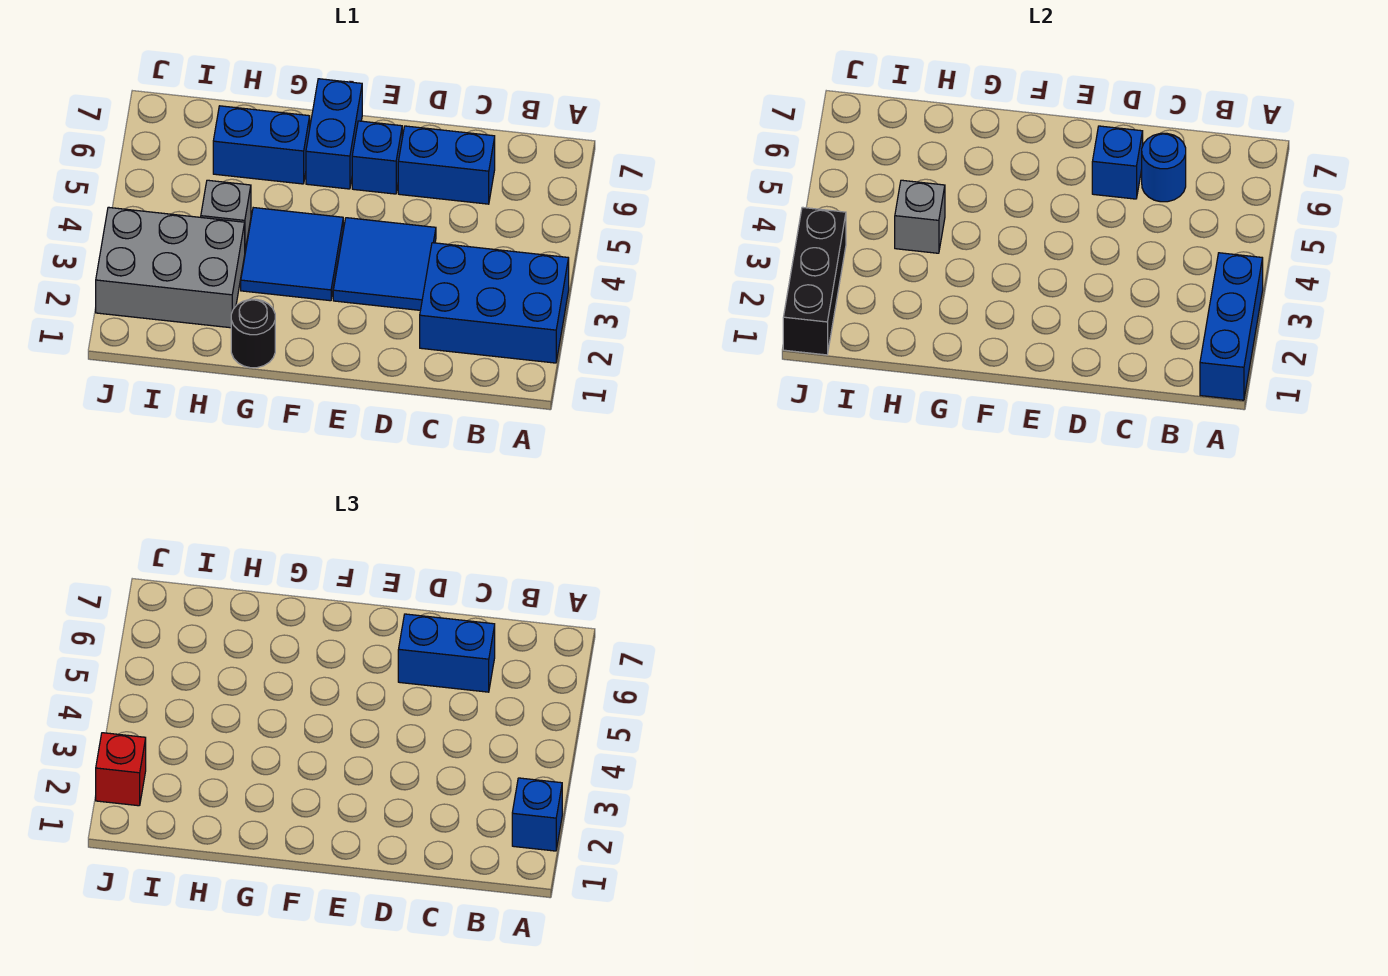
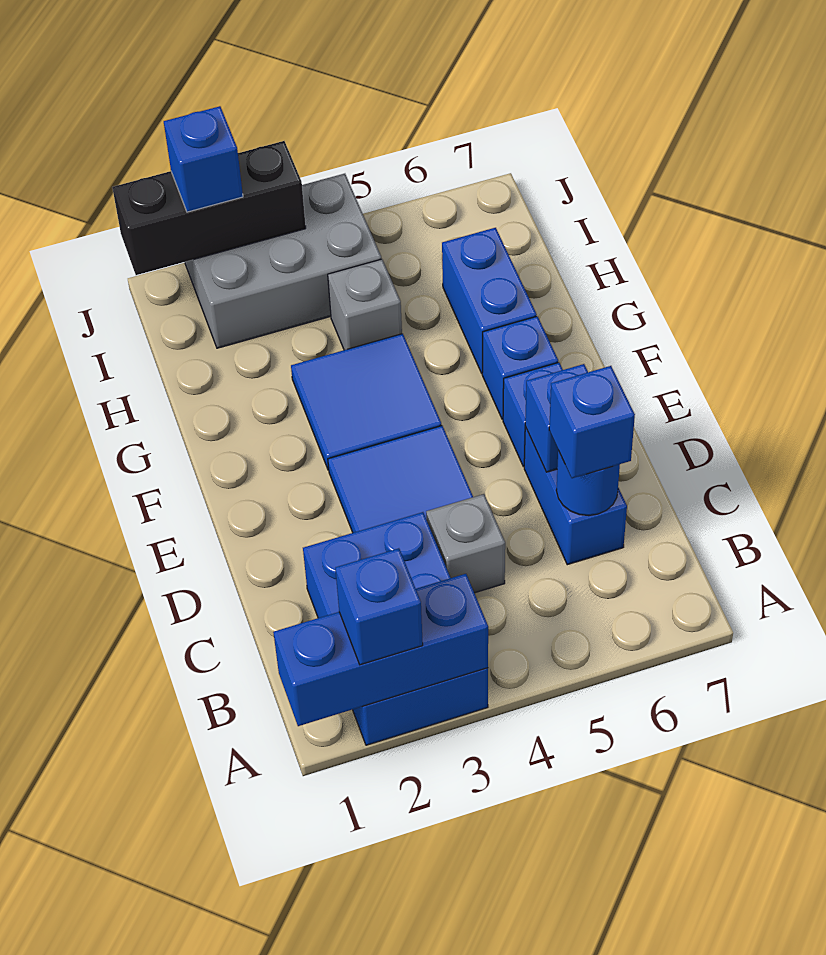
blue 1x2 brick [398,614,495,692] -> blue 1x1 brick [549,366,635,478]
blue 1x2 brick [306,79,362,189] -> blue 1x1 brick [482,316,558,419]
black 1x1 round brick [231,299,275,368] -> none
grey 2x3 brick [96,207,245,328] -> grey 2x3 brick turned to [185,174,381,348]
grey 1x1 brick [895,180,945,253] -> grey 1x1 brick moved to [426,494,505,593]
red 1x1 brick [96,733,146,806] -> blue 1x1 brick [164,106,243,212]

